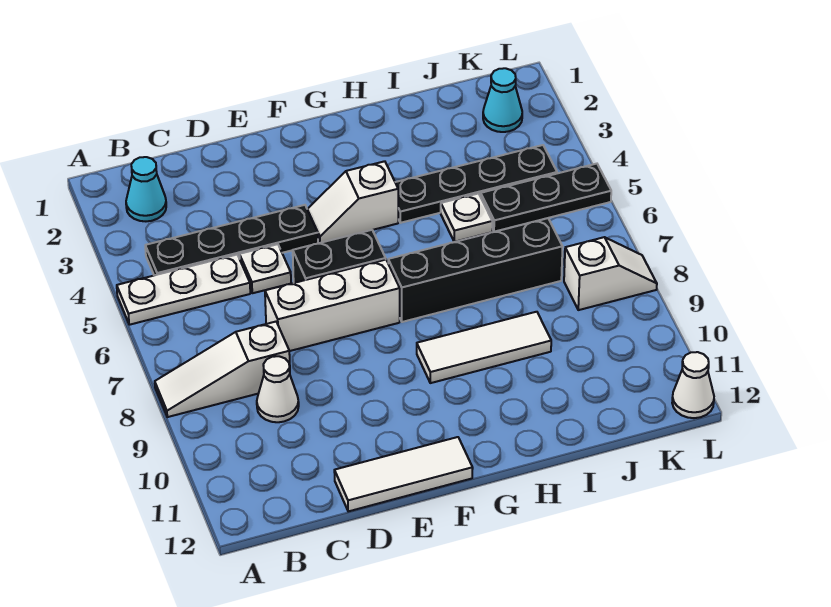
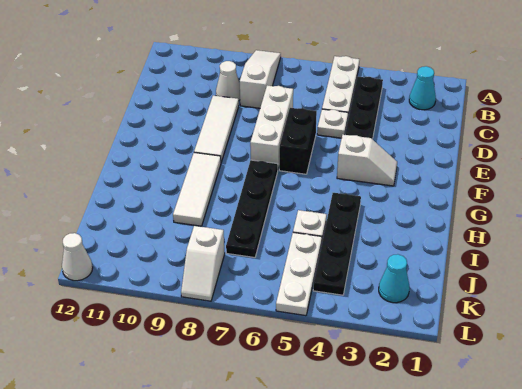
white 1x3 tile [334,437,473,511] -> white 1x3 tile moved to [194,95,239,162]
white 1x2 slope [307,161,398,243] -> white 1x2 slope turned to [337,135,397,186]
black 1x4 brick [388,218,563,322] -> black 1x4 plate [226,160,278,258]
black 1x3 plate [481,164,611,232] -> white 1x3 plate [276,232,322,316]

